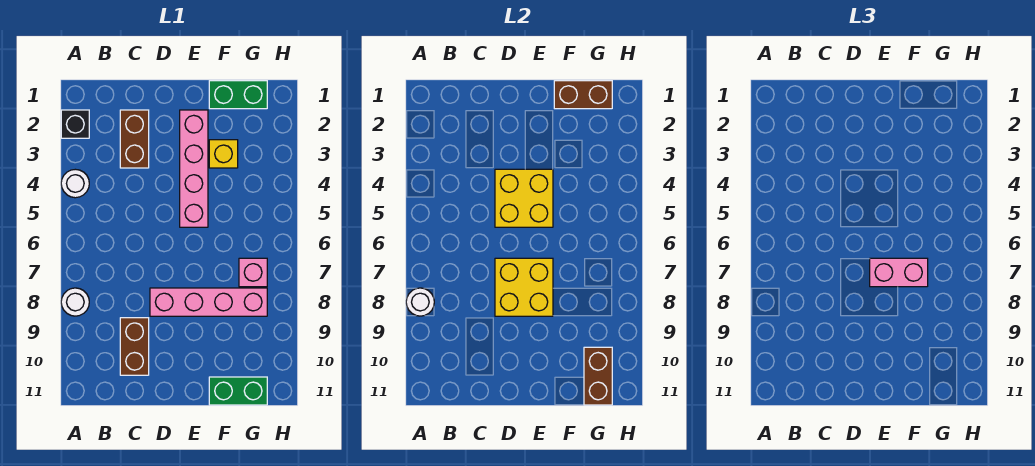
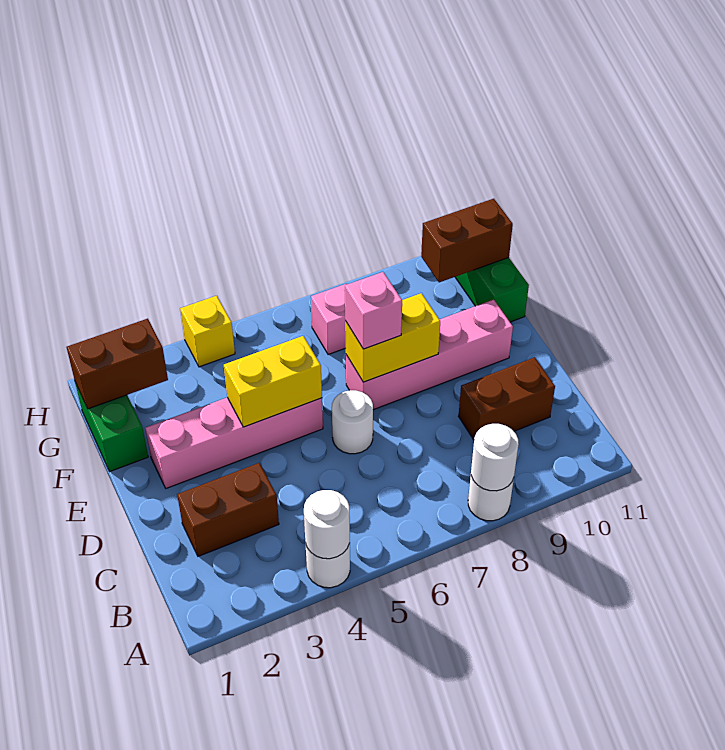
black 1x1 brick [61,110,89,138] -> none
none -> white 1x1 round brick [304,490,350,559]
yellow 2x2 brick [495,169,553,227] -> yellow 1x2 brick [224,336,322,427]
none -> white 1x1 round brick [332,390,373,454]
yellow 2x2 brick [495,258,553,316] -> yellow 1x2 brick [345,293,440,382]
pink 1x4 brick [150,288,267,316] -> pink 1x4 brick turned to [346,300,513,410]
pink 1x2 brick [870,258,928,287] -> pink 1x1 brick [345,272,402,349]
brown 1x2 brick [554,81,612,109] -> brown 1x2 brick turned to [66,319,168,409]
yellow 1x1 brick [209,140,238,168] -> yellow 1x1 brick moved to [180,296,235,367]

